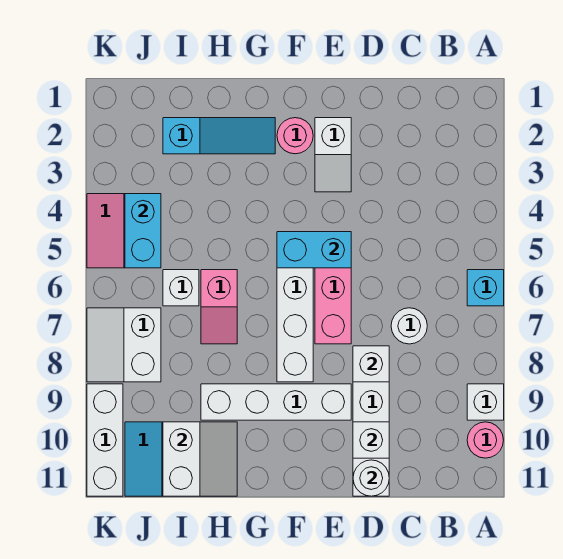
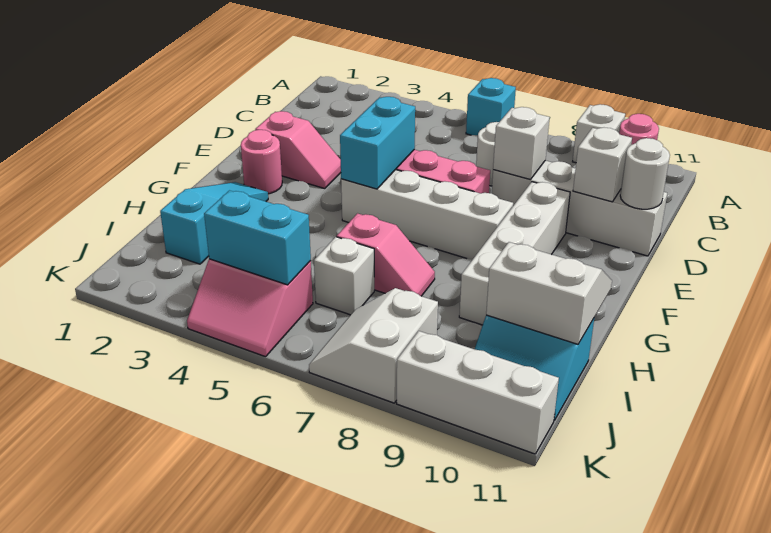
white 1x2 slope [315,118,351,192] -> pink 1x2 slope [255,111,341,189]
white 2x2 slope [87,308,161,382] -> white 2x2 slope turned to [309,288,438,403]

